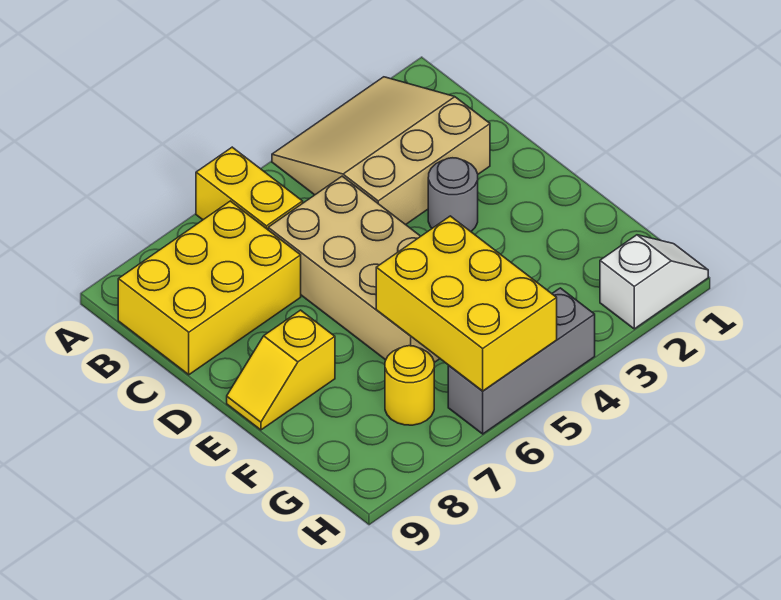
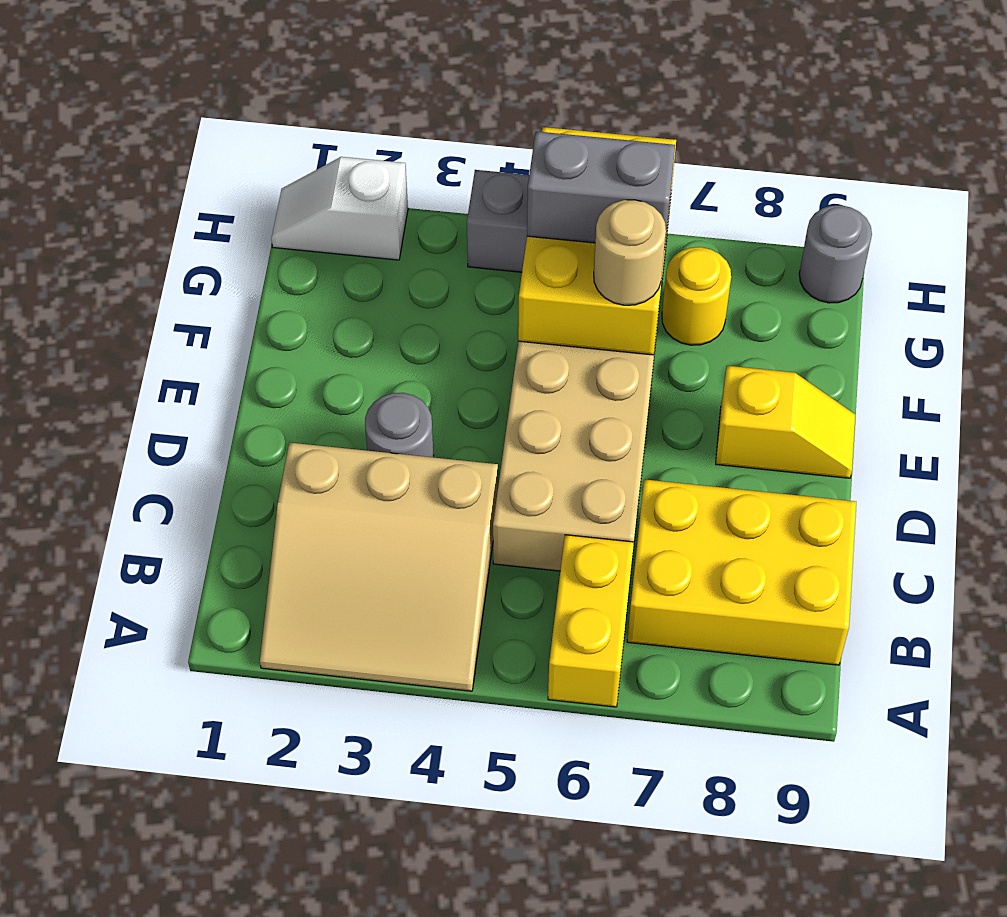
none -> tan 1x1 round brick [594,200,666,305]
none -> grey 1x2 brick [527,131,675,249]
none -> grey 1x1 round brick [799,205,872,303]

